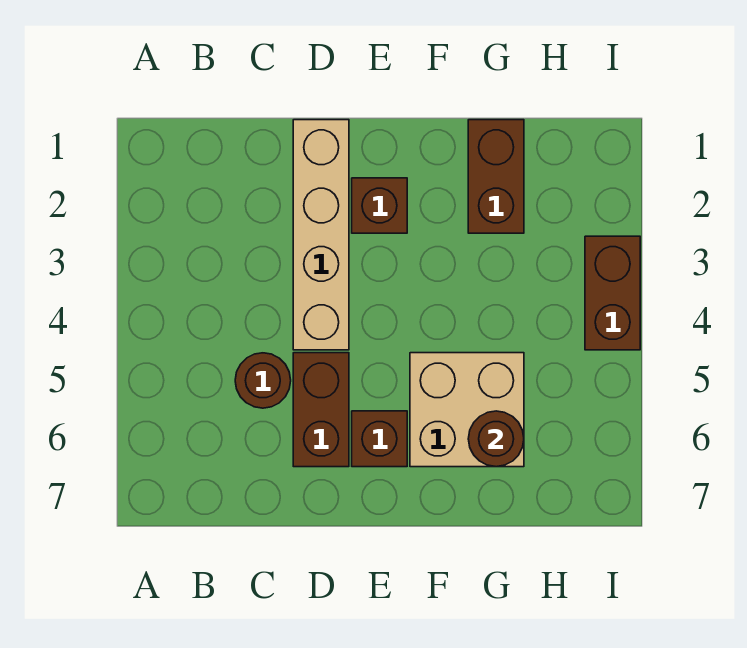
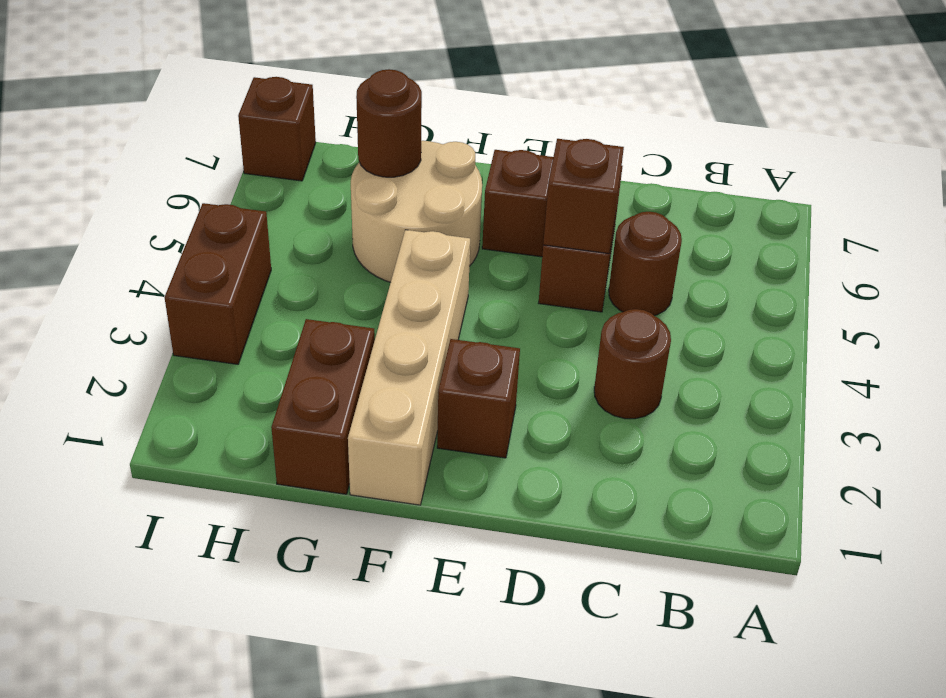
none -> brown 1x1 round brick [594,309,671,419]
tan 1x4 brick [293,120,349,350] -> tan 1x4 brick moved to [348,230,470,505]
none -> brown 1x1 brick [543,139,624,254]
tan 2x2 brick [410,353,524,467] -> tan 2x2 round brick [351,141,482,282]
none -> brown 1x1 brick [238,77,316,181]

